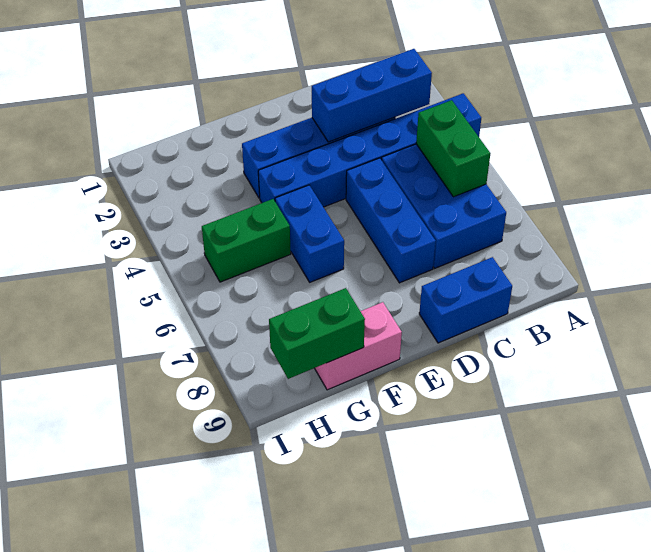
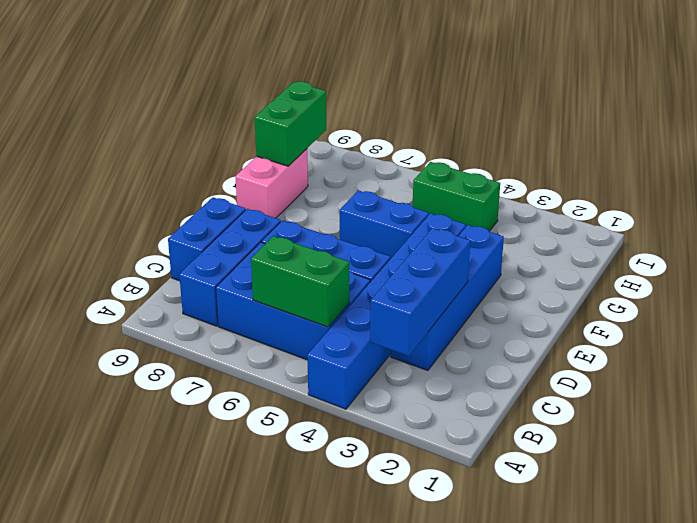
none -> blue 1x3 brick [179,209,281,326]
green 1x2 brick [202,199,291,282] -> green 1x2 brick turned to [413,162,500,231]

